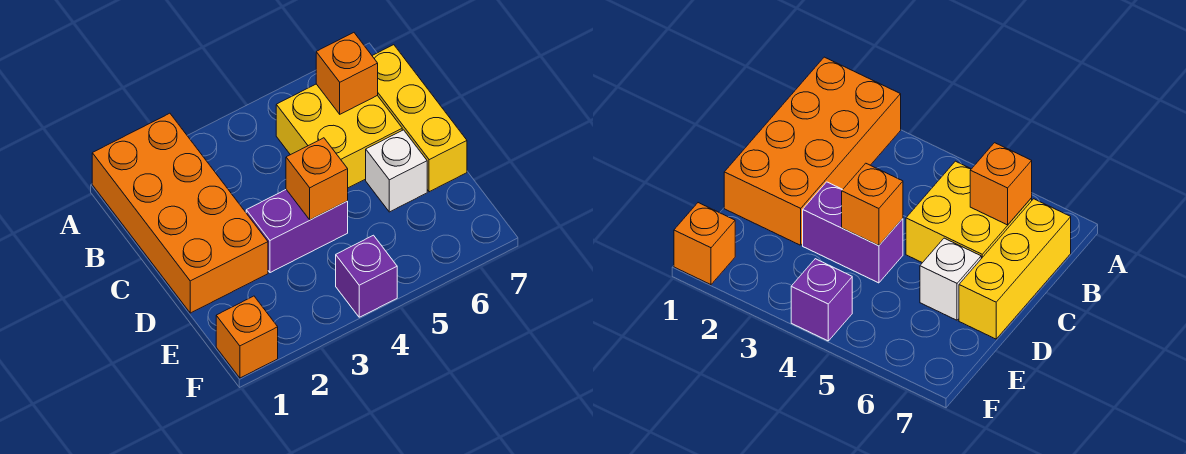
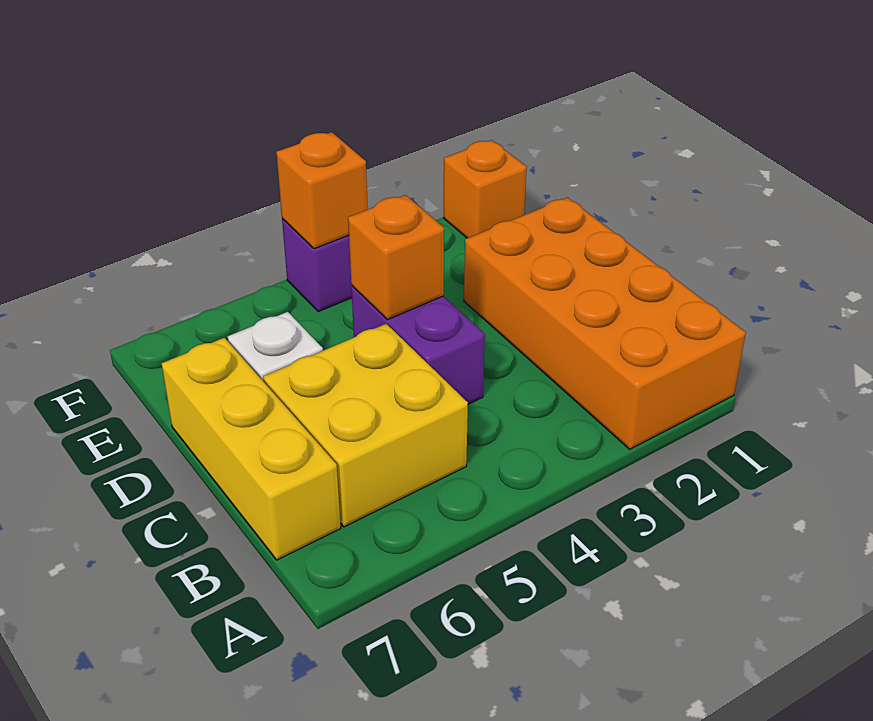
orange 1x1 brick [316,33,378,114] -> orange 1x1 brick moved to [276,132,368,249]
purple 1x2 brick [246,190,348,273] -> purple 1x2 brick turned to [351,286,485,404]

